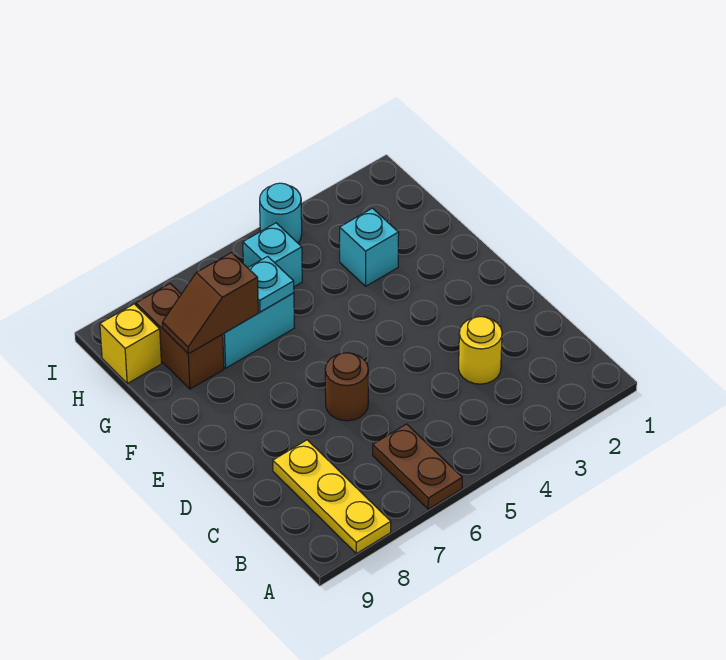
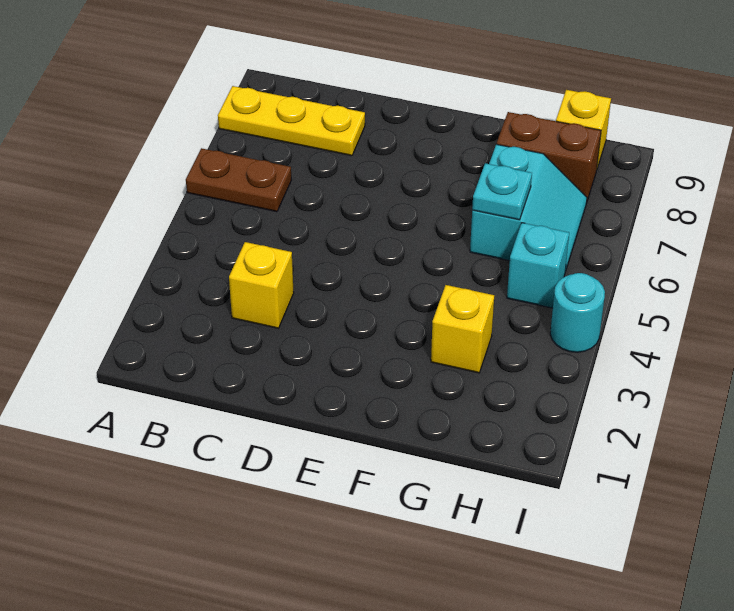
yellow 1x1 round brick [459,317,502,384] -> yellow 1x1 brick [229,242,294,328]
brown 1x1 round brick [325,353,368,421] -> none
cyan 1x1 brick [340,208,399,286] -> yellow 1x1 brick [431,285,494,373]
brown 1x2 slope [162,253,258,354] -> none

